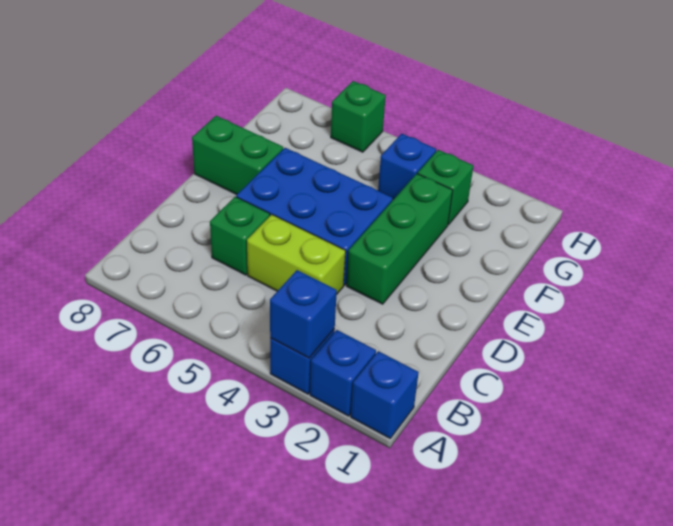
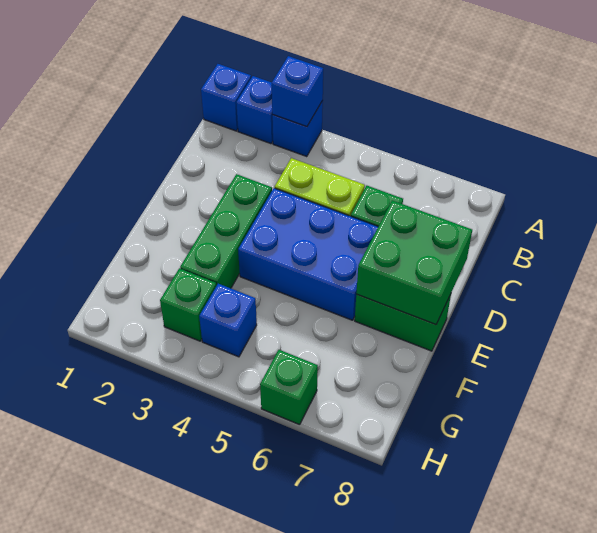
none -> green 2x2 brick [356,200,472,325]

